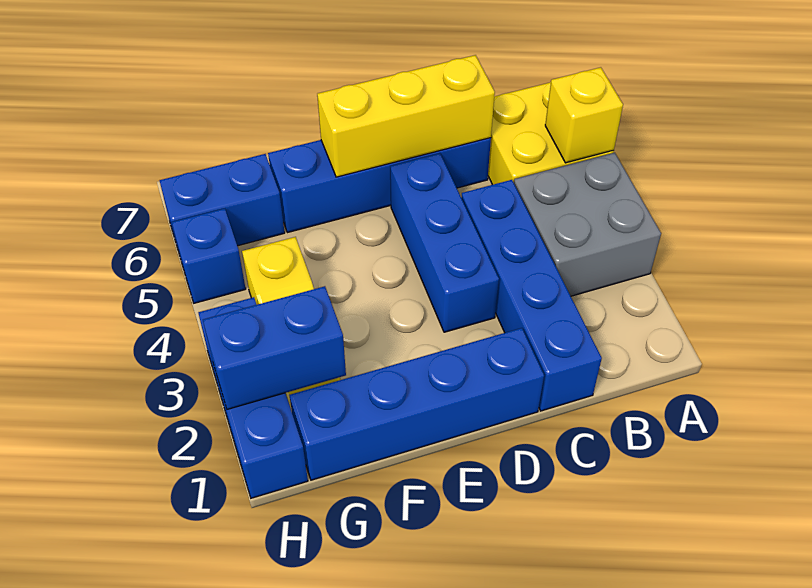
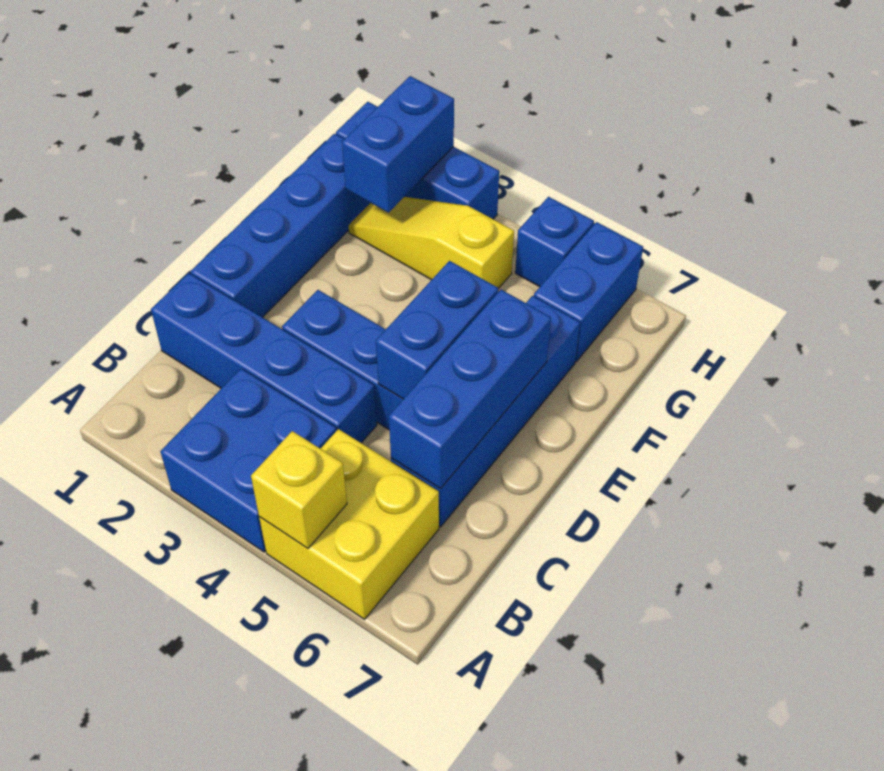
grey 2x2 brick [514,153,661,296] -> blue 2x2 brick [160,369,336,552]
yellow 1x3 brick [317,55,495,177] -> blue 1x3 brick [389,290,551,489]
none -> blue 1x2 brick [376,261,498,399]

